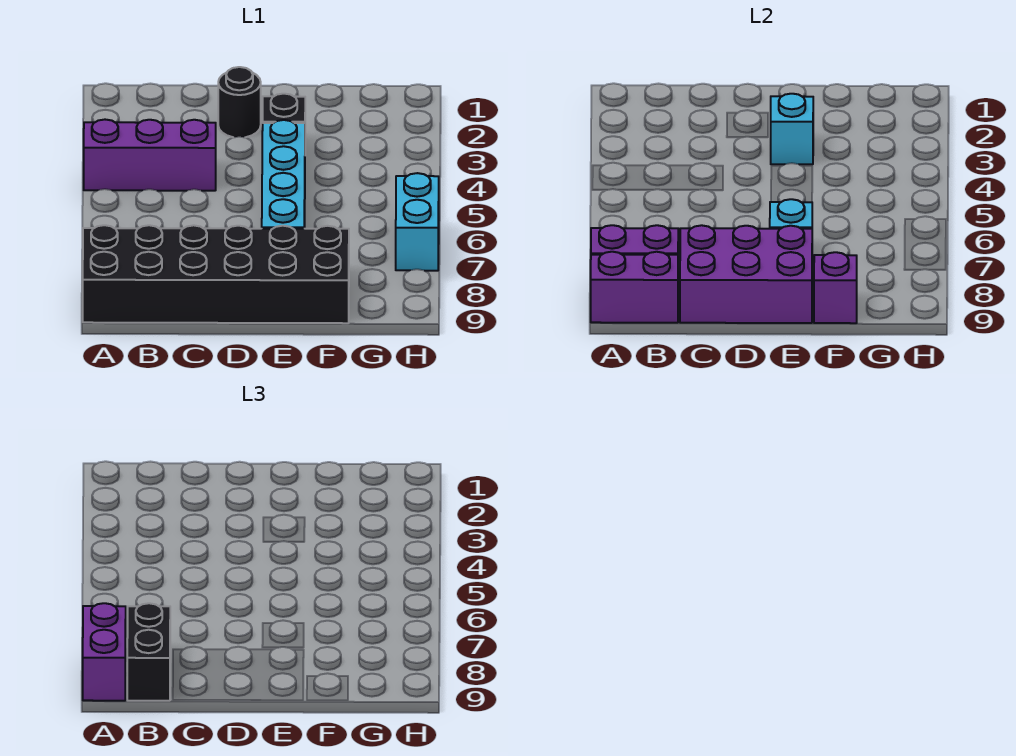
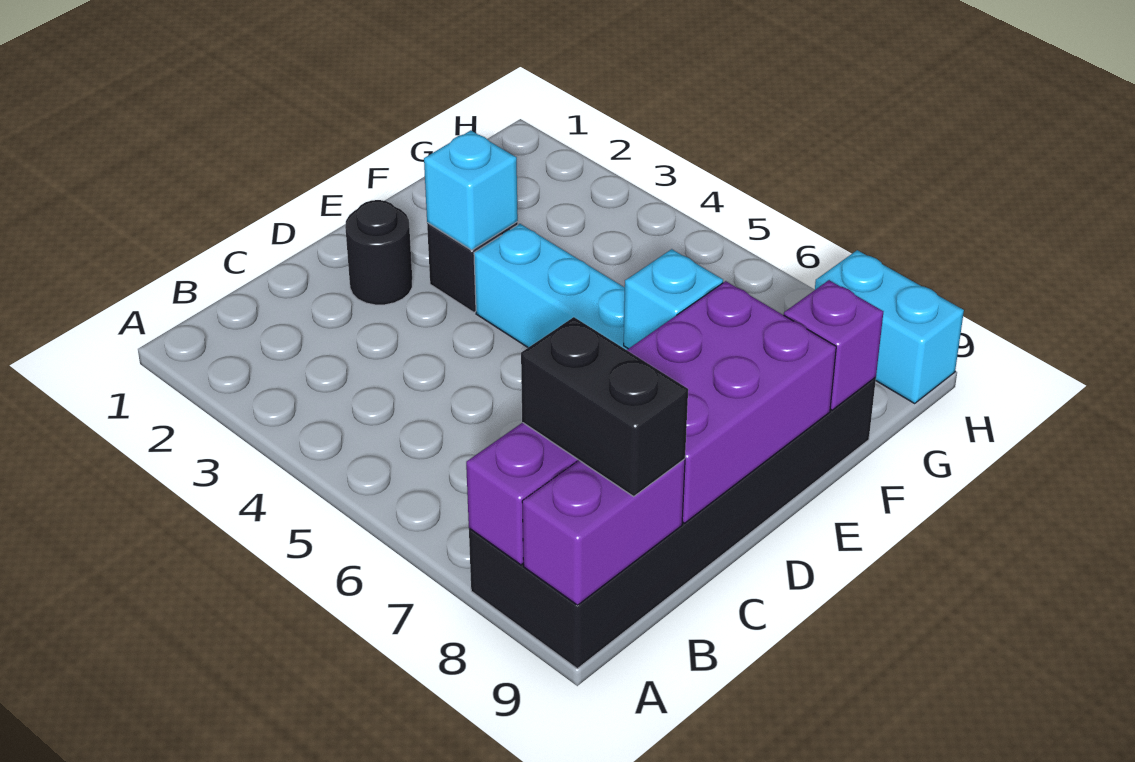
purple 1x3 brick [84,120,216,191] -> none
purple 1x2 brick [83,603,126,701] -> none
cyan 1x2 brick [396,173,439,271] -> cyan 1x2 brick moved to [815,250,964,403]

